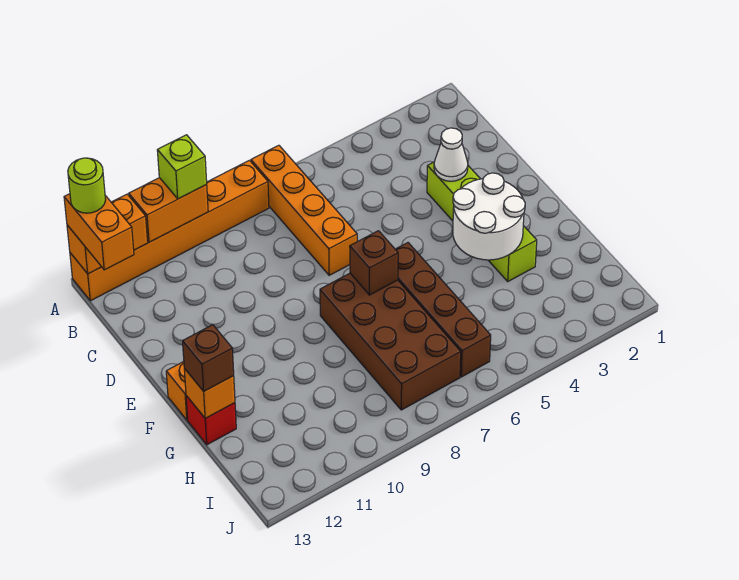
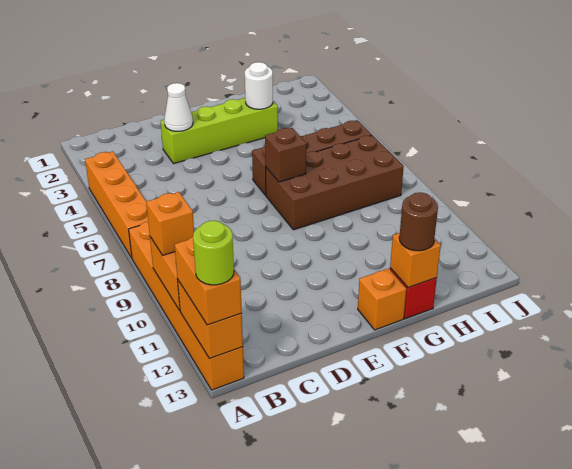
orange 1x4 brick [251,145,357,275] -> orange 1x4 brick turned to [85,151,148,258]
lime 1x1 brick [157,135,207,199] -> orange 1x1 brick [146,192,194,255]
orange 1x2 brick [64,194,134,270] -> orange 1x2 brick turned to [175,237,242,325]
white 2x2 round brick [453,173,525,260] -> white 1x1 round brick [245,62,273,109]
brown 1x1 brick [183,325,234,391] -> brown 1x1 round brick [399,192,438,251]

